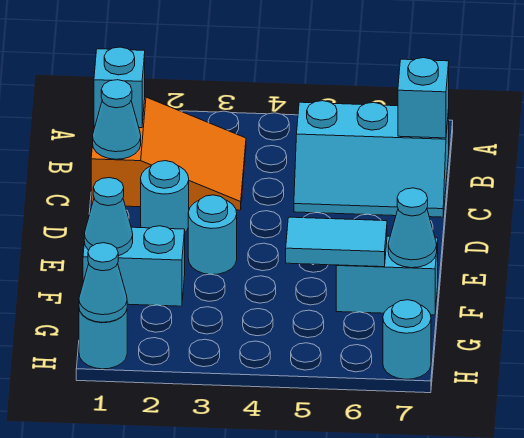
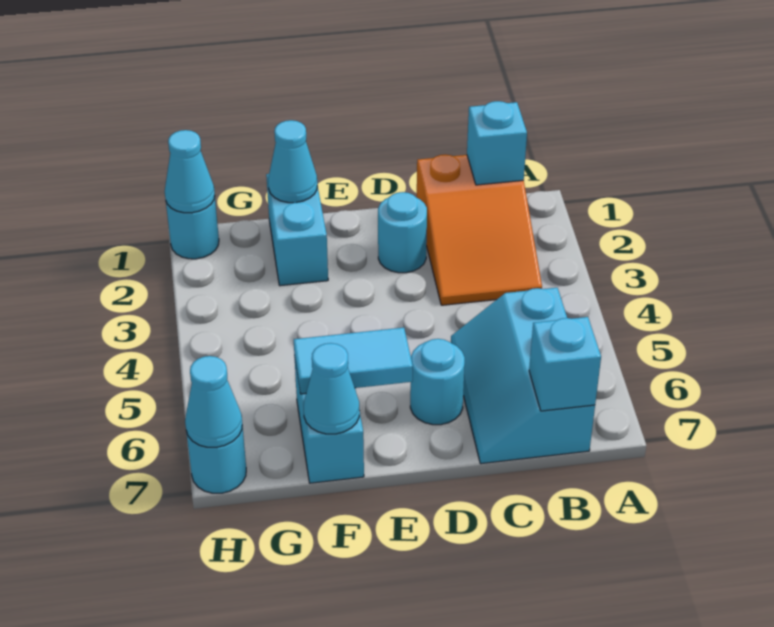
cyan 1x1 cone [93,80,141,159] -> cyan 1x1 cone moved to [185,356,242,447]
cyan 1x1 round brick [188,195,237,275] -> cyan 1x1 round brick moved to [410,339,465,425]
cyan 1x2 tile [286,217,387,267] -> cyan 1x2 tile turned to [294,328,413,394]

